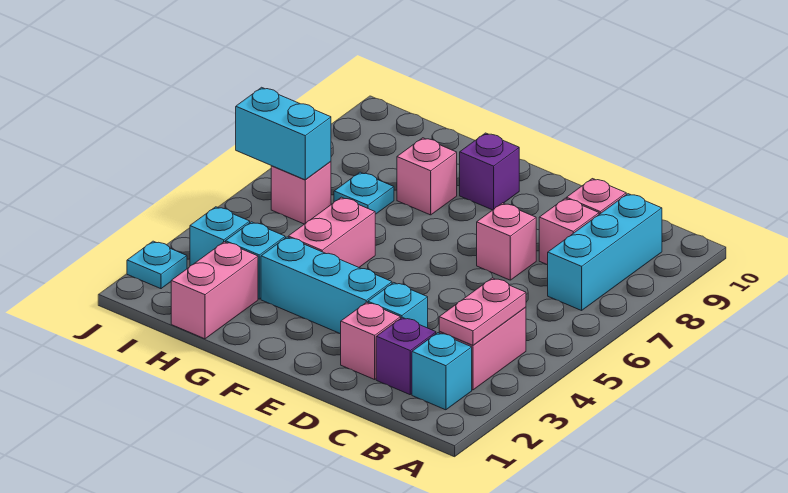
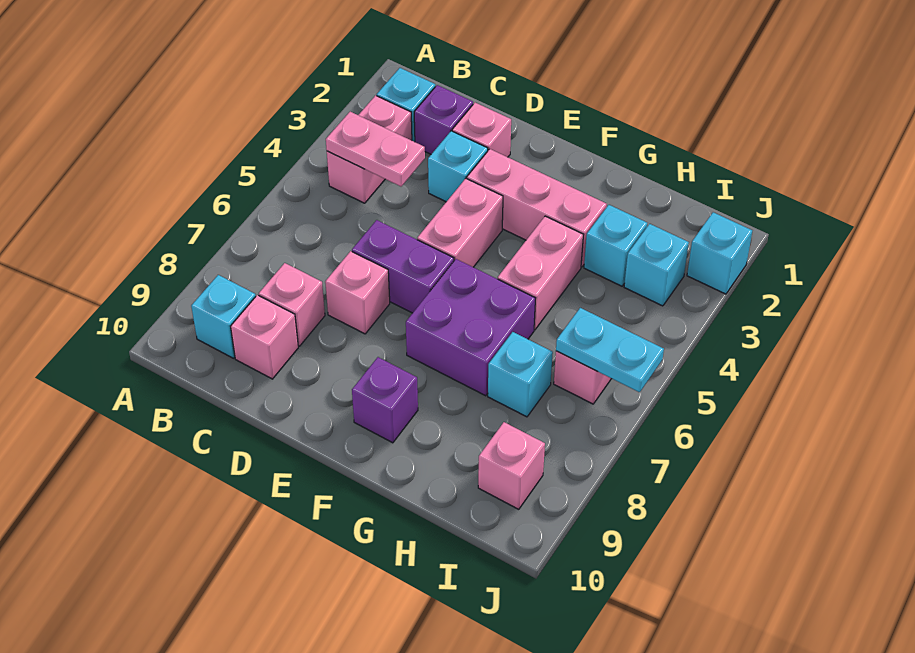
pink 1x2 plate [439,278,526,345] -> pink 1x2 plate turned to [326,112,425,186]
cyan 1x3 brick [548,194,662,310] -> cyan 1x1 brick [191,275,256,358]
none -> purple 1x2 brick [352,220,454,313]
cyan 1x3 brick [261,237,392,334] -> pink 1x3 brick [467,149,607,267]
none -> purple 2x2 brick [406,259,535,396]
pink 1x1 brick [397,138,457,215] -> pink 1x1 brick moved to [478,422,545,509]
pink 1x2 brick [171,242,258,339] -> pink 1x2 brick moved to [417,178,503,267]
cyan 1x1 plate [334,172,394,214] -> cyan 1x1 brick [488,332,553,417]
cyan 1x2 brick [236,87,331,180] -> cyan 1x2 plate [556,308,664,392]
cyan 1x1 plate [127,241,187,289] -> cyan 1x1 brick [687,212,752,294]

